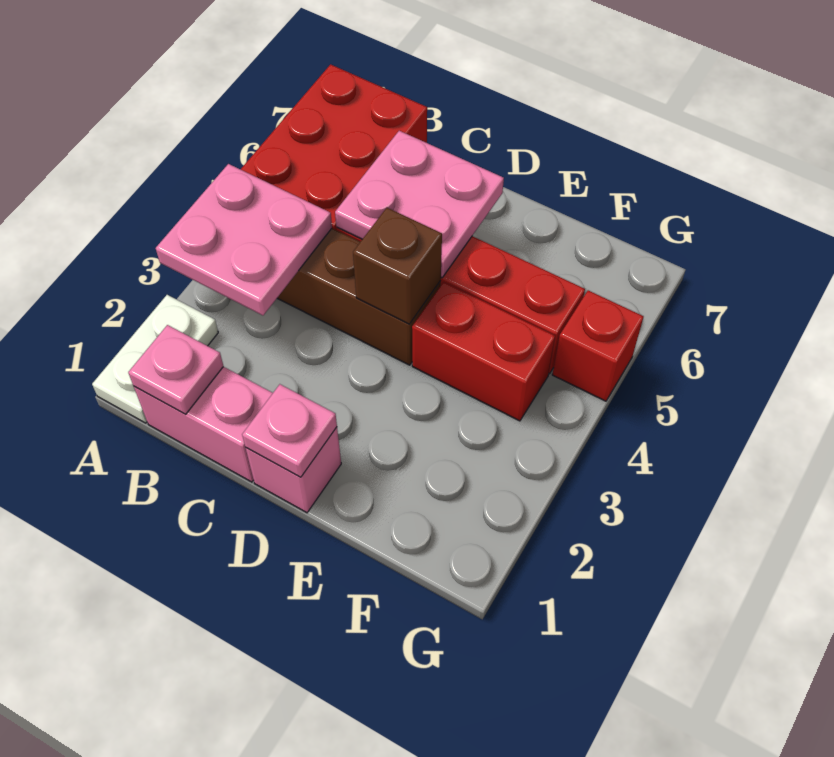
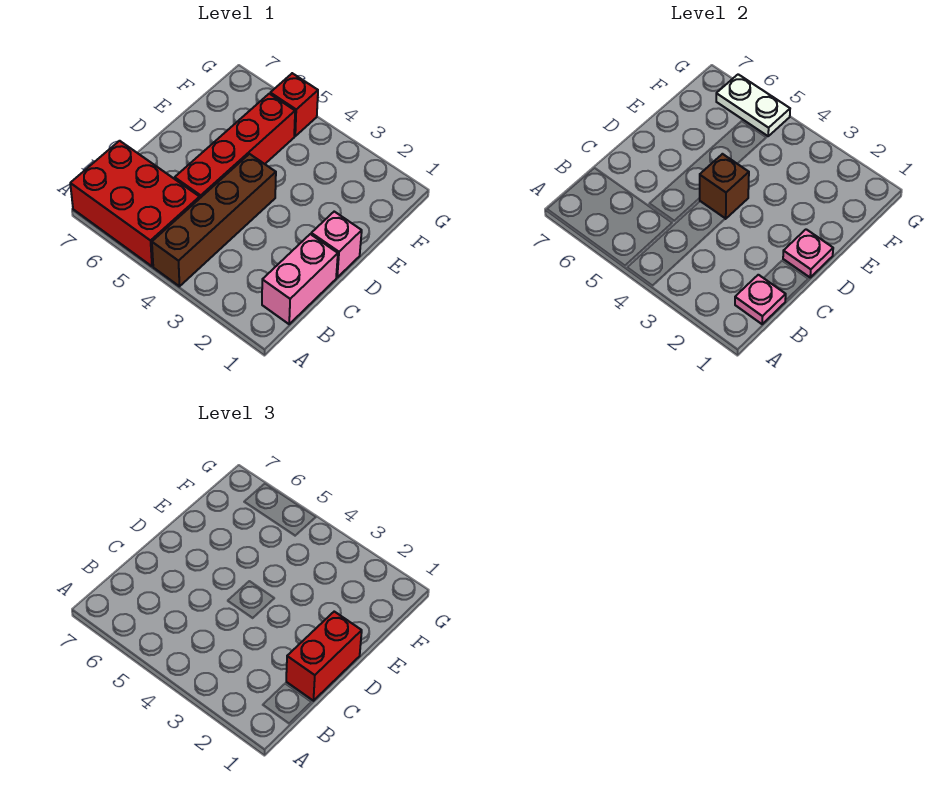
white 1x2 plate [92,295,218,423] -> white 1x2 plate moved to [716,74,790,136]
pink 2x2 plate [156,164,332,315] -> none
pink 2x2 plate [335,131,504,278] -> none
red 1x2 brick [412,282,555,421] -> red 1x2 brick moved to [286,612,362,701]

